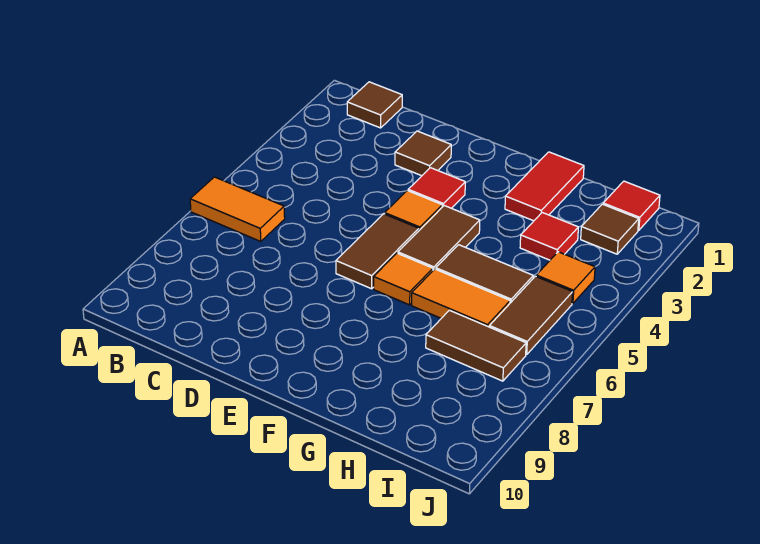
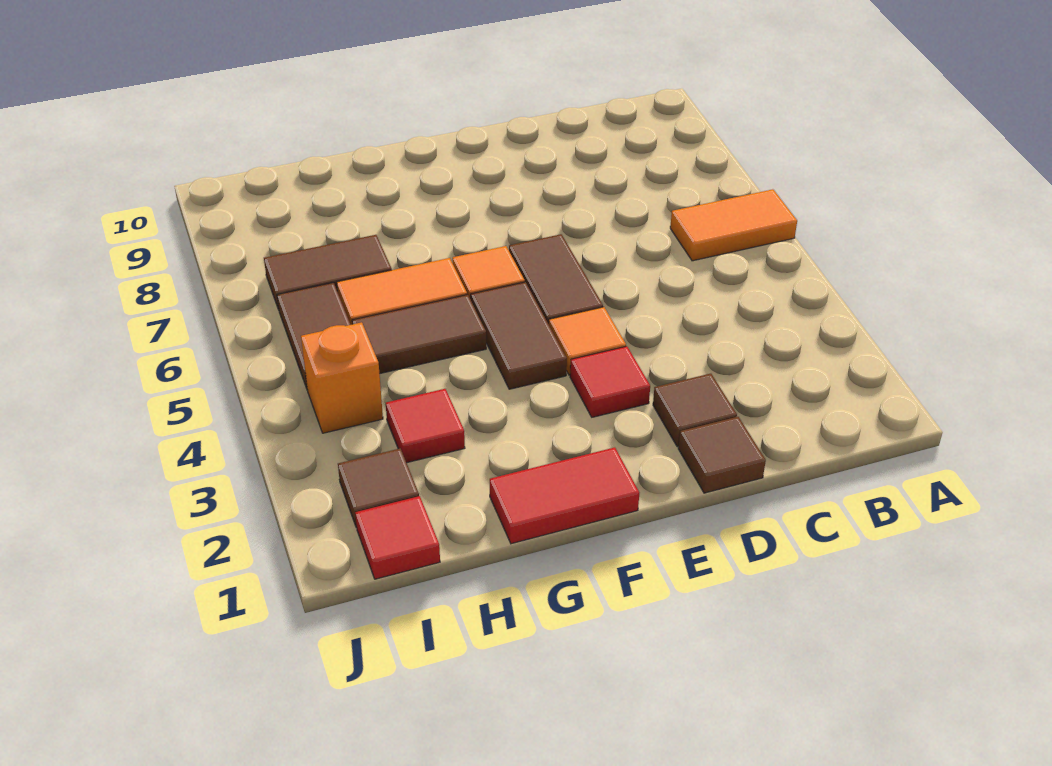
brown 1x1 tile [347,82,402,128] -> brown 1x1 tile moved to [678,417,766,493]
red 1x2 tile [505,152,584,221] -> red 1x2 tile turned to [490,447,639,544]
orange 1x1 tile [536,252,595,303] -> orange 1x1 brick [301,322,383,433]

